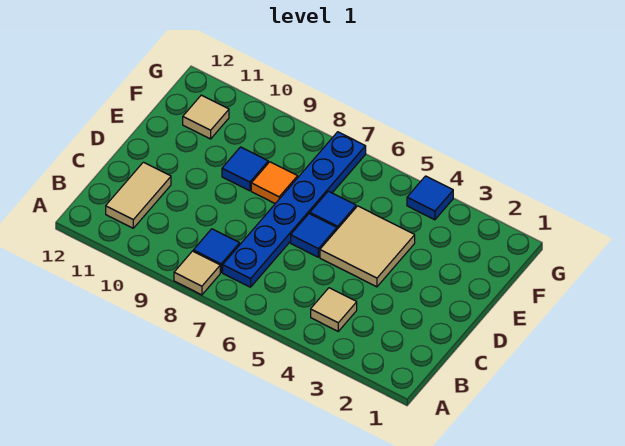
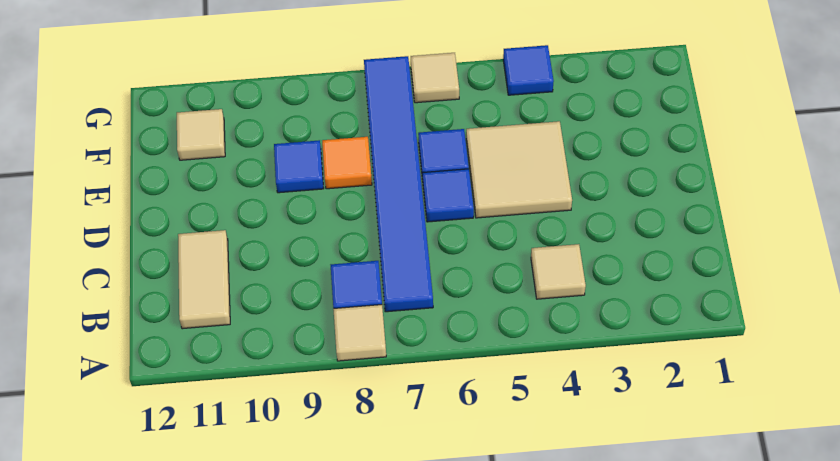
blue 1x6 plate [223,132,366,287] -> blue 1x6 tile [364,56,433,312]
none -> tan 1x1 tile [411,53,459,103]

